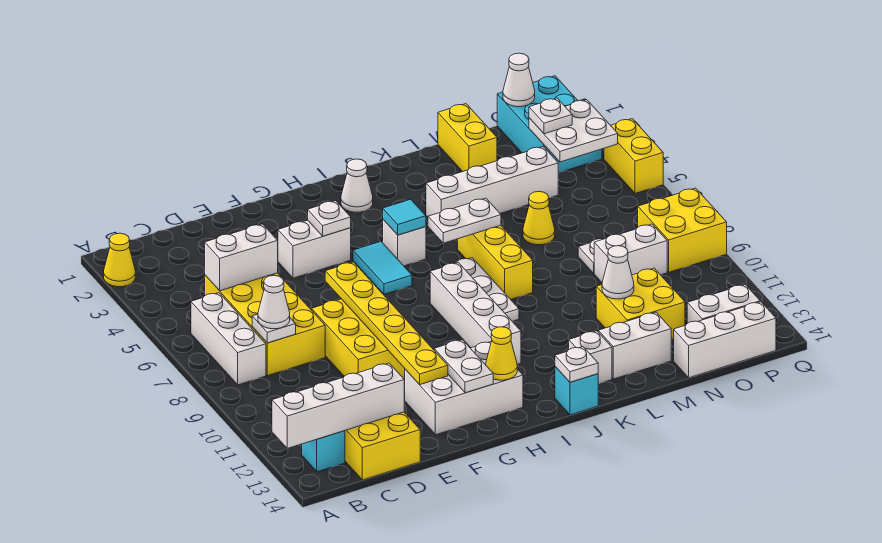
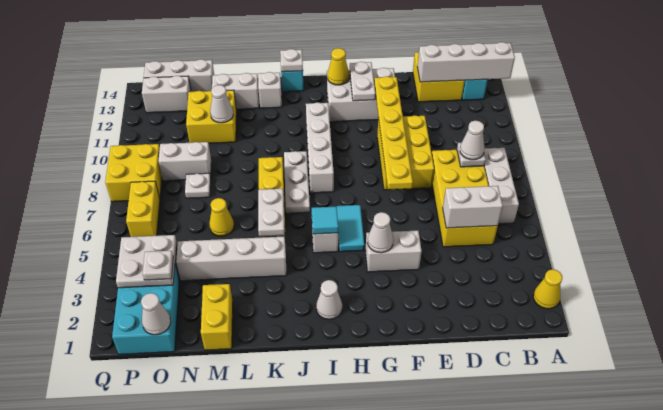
white 1x1 plate [308,201,351,236] -> white 1x1 cone [367,212,393,253]
white 1x2 plate [428,198,501,243] -> white 1x2 plate turned to [258,189,285,236]
yellow 1x2 brick [604,119,663,194] -> yellow 1x2 brick moved to [126,181,160,237]

